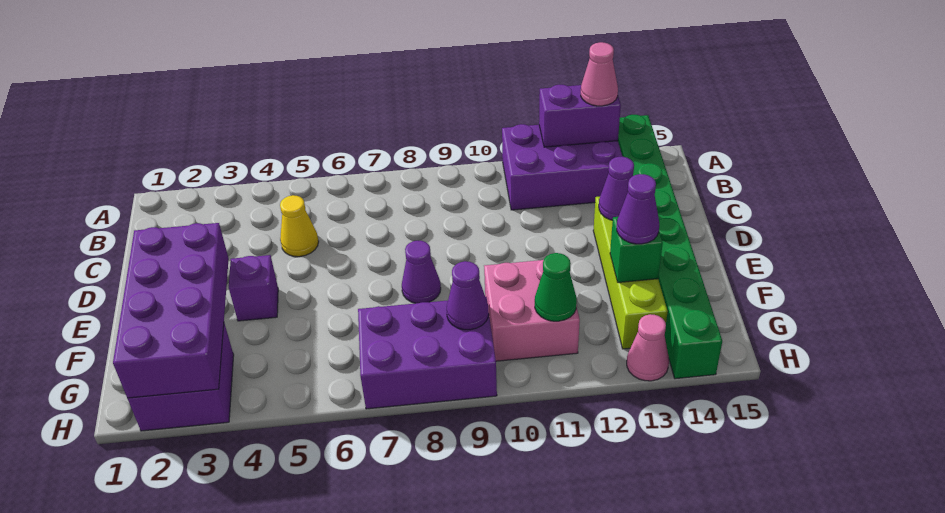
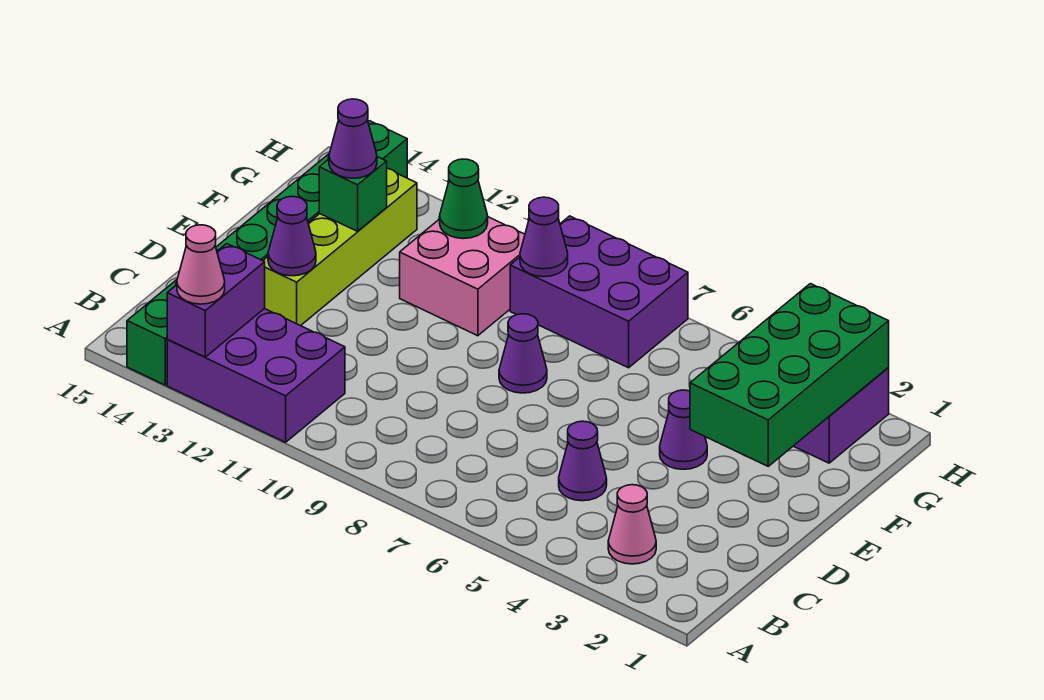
purple 1x2 brick [539,85,621,147] -> purple 1x2 brick turned to [167,244,265,357]
yellow 1x1 cone [280,195,319,257] -> purple 1x1 cone [559,421,607,501]
purple 2x4 brick [113,223,229,398] -> green 2x4 brick [690,284,889,466]
purple 1x1 brick [229,255,278,321] -> purple 1x1 cone [660,390,707,469]
pink 1x1 cone [627,314,669,381] -> pink 1x1 cone moved to [608,485,656,564]

